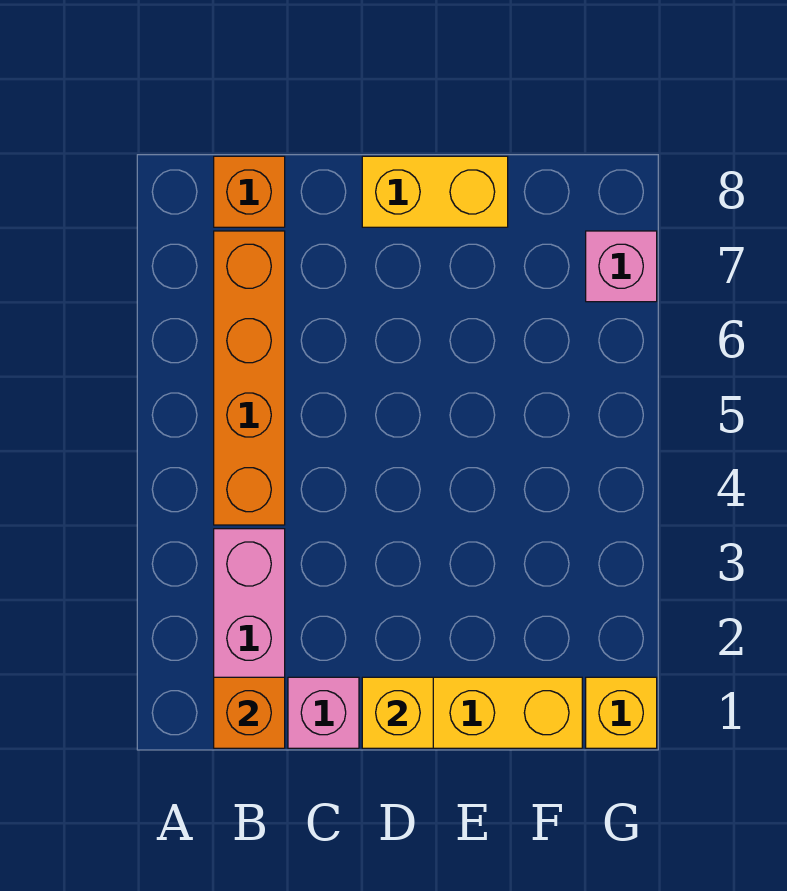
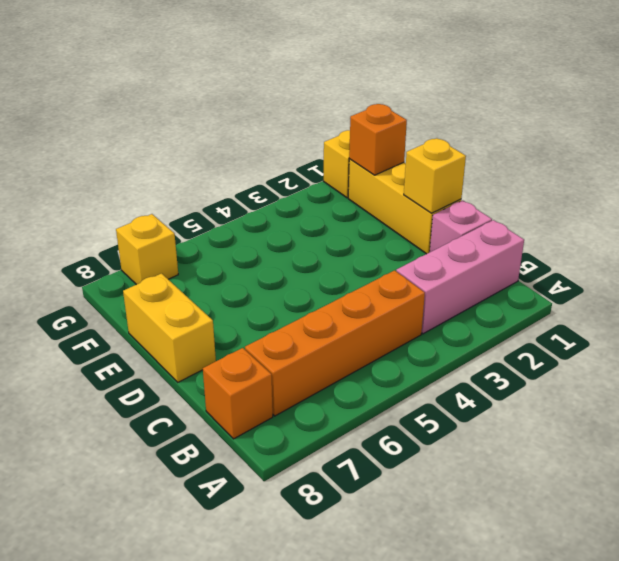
orange 1x1 brick [214,677,285,748] -> orange 1x1 brick moved to [349,104,407,175]
pink 1x1 brick [586,231,657,302] -> yellow 1x1 brick [116,214,178,285]

